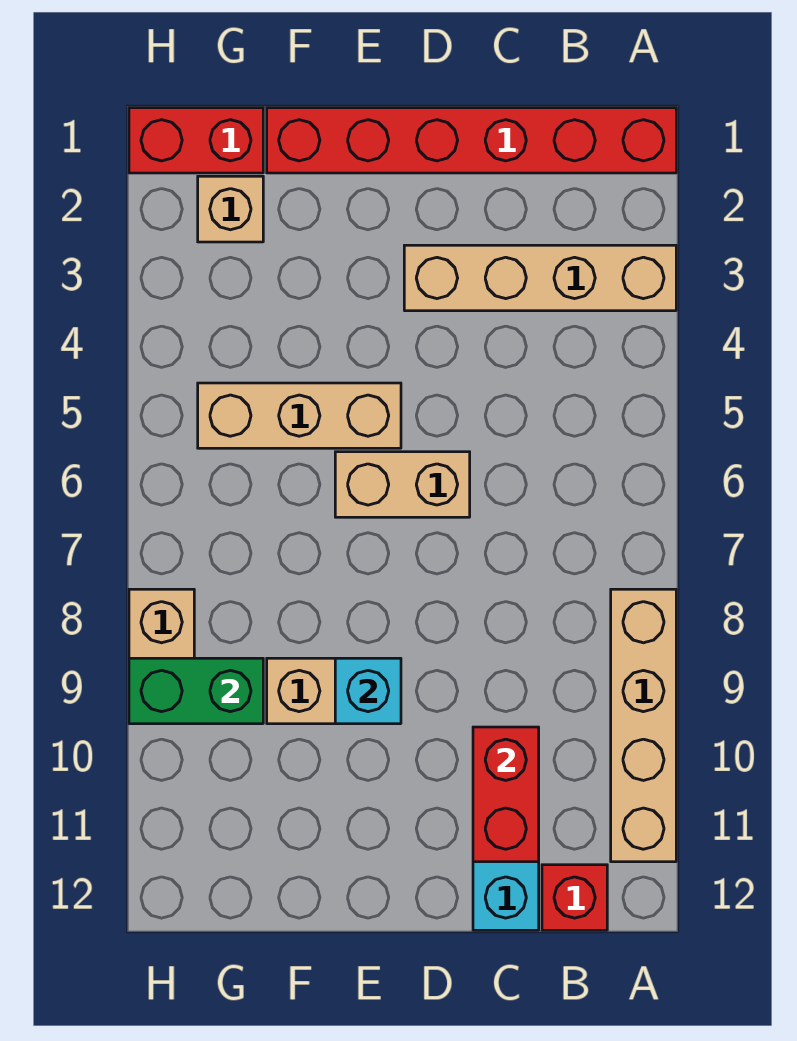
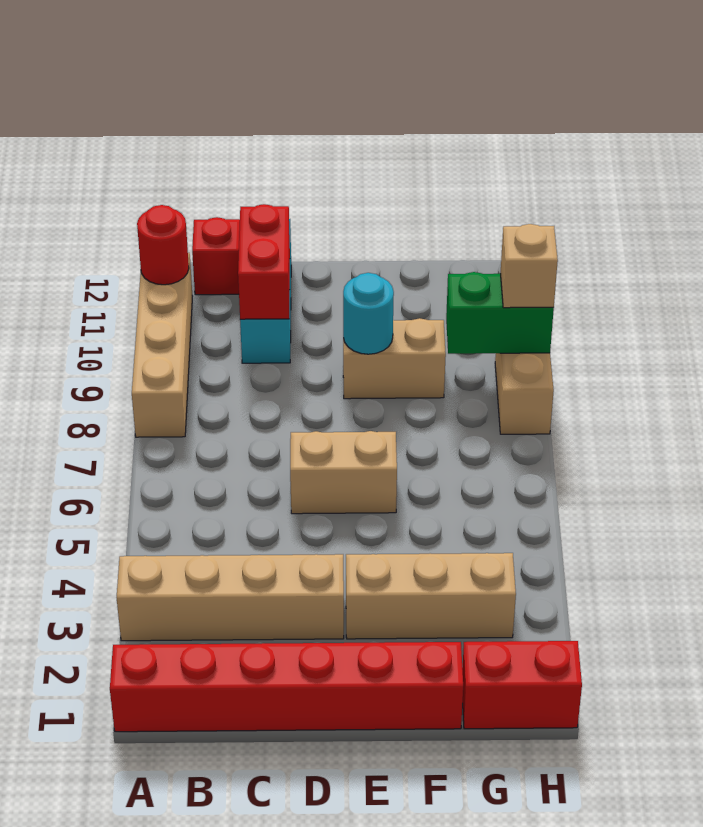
none -> red 1x1 round brick [137,205,189,285]
tan 1x3 brick [198,383,401,448] -> tan 1x3 brick moved to [346,553,516,639]
cyan 1x1 brick [335,658,401,724] -> cyan 1x1 round brick [343,273,394,354]
tan 1x1 brick [198,176,263,242] -> tan 1x1 brick moved to [500,224,558,308]

